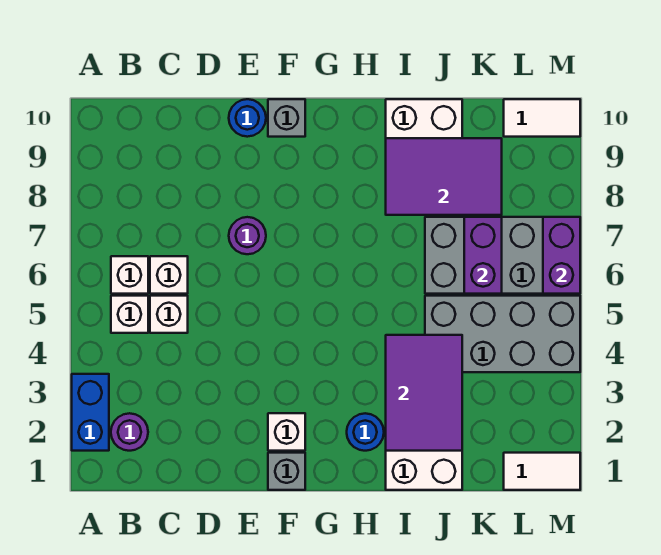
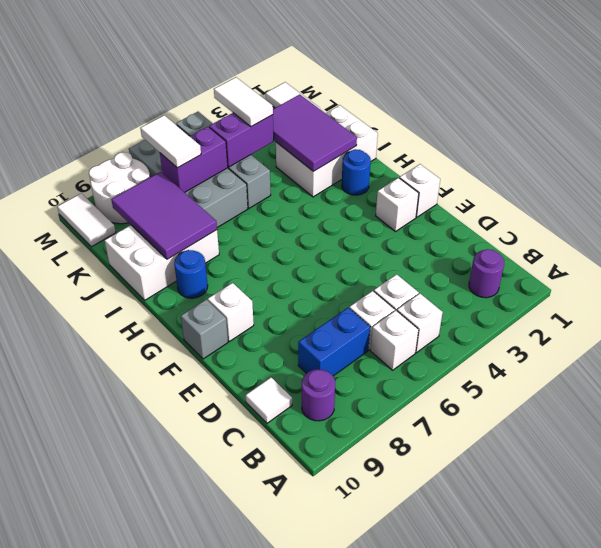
blue 1x2 brick [72,374,109,451] -> blue 1x2 brick moved to [298,308,370,376]
none -> white 1x1 tile [246,378,292,423]
purple 1x1 round brick [229,217,266,254] -> purple 1x1 round brick moved to [302,369,335,421]
blue 1x1 round brick [229,99,266,137] -> blue 1x1 round brick moved to [174,250,208,298]
grey 1x1 brick [268,453,305,490] -> white 1x1 brick [399,164,440,217]
none -> white 1x1 brick [208,283,254,341]
purple 2x3 tile [386,335,462,451] -> purple 2x3 tile turned to [273,94,357,171]
grey 2x4 brick [425,296,580,372] -> grey 1x4 brick [176,112,271,208]
none -> white 1x2 tile [214,77,273,127]
none -> white 1x2 tile [140,115,201,168]
none -> white 2x2 round brick [89,152,150,224]
purple 1x2 brick [543,217,580,294] -> purple 1x2 brick moved to [209,113,274,167]

